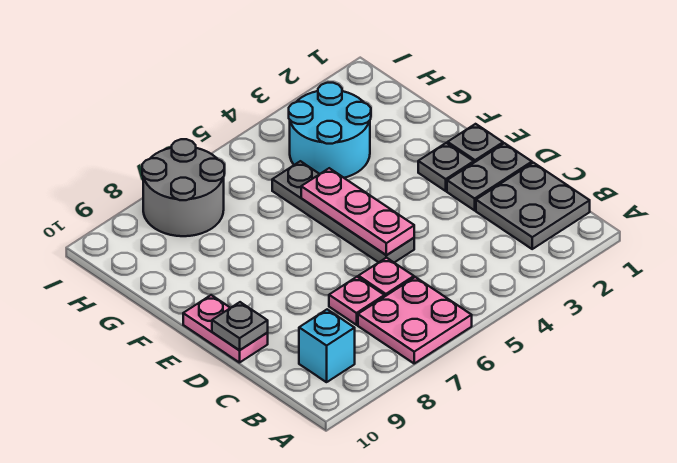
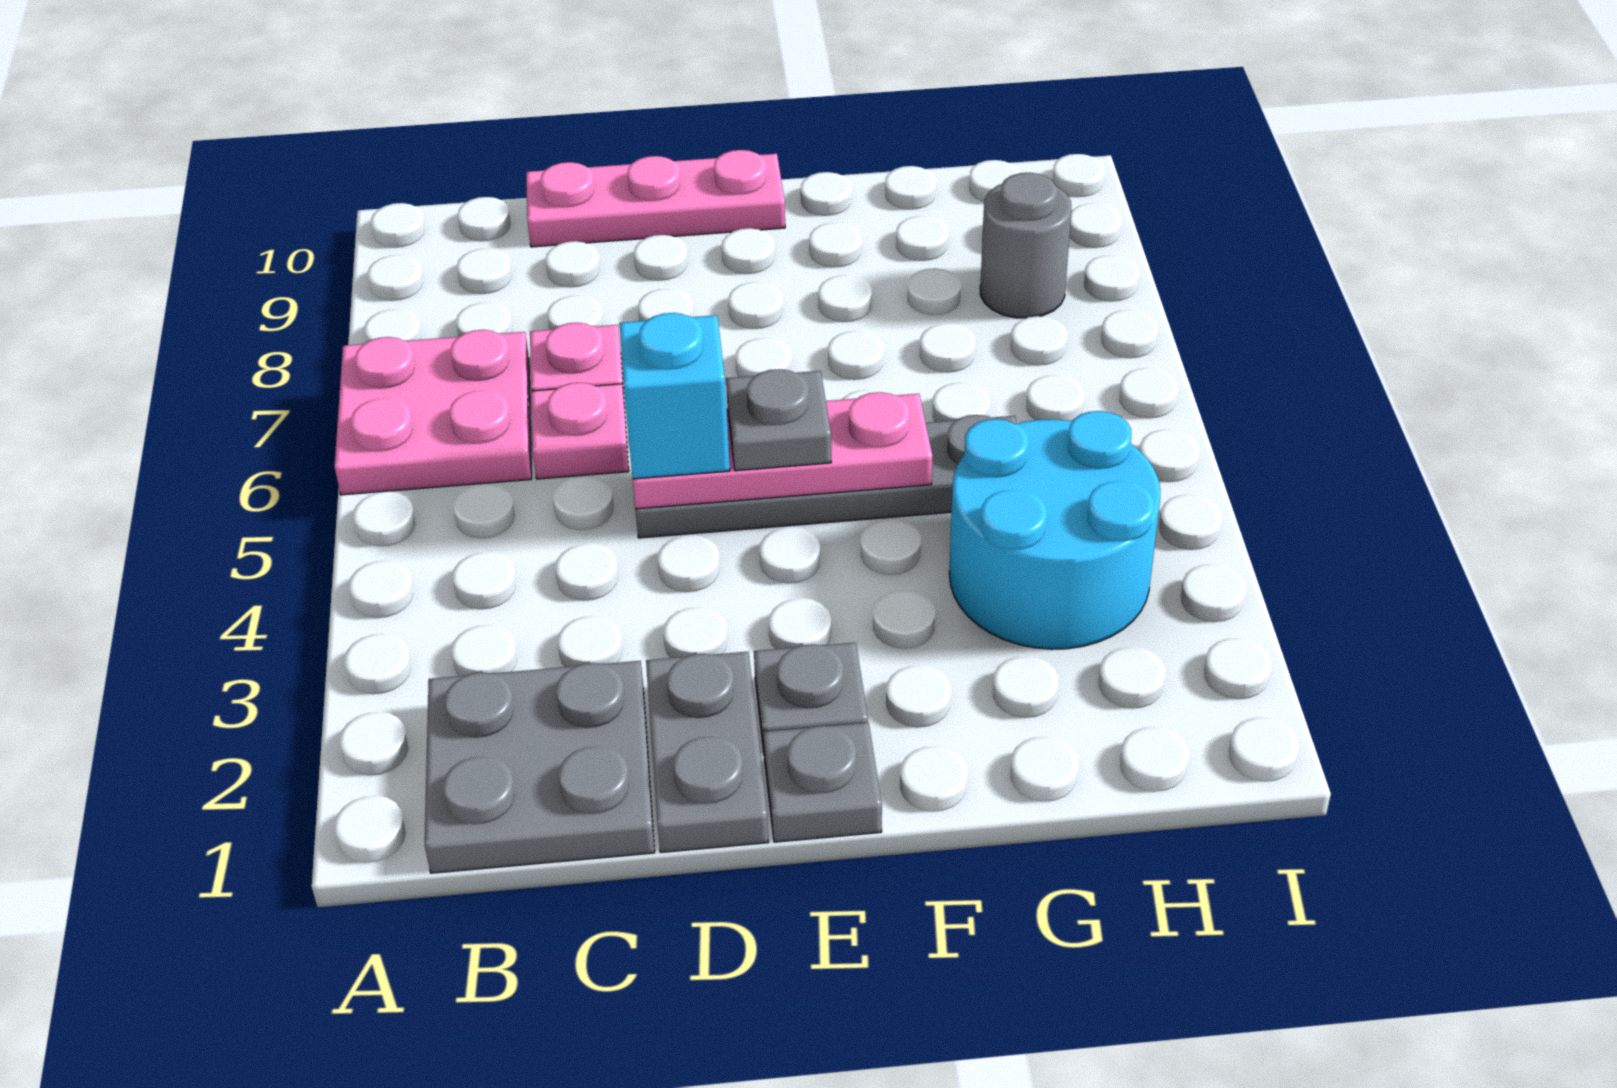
cyan 1x1 brick [299,309,355,382] -> cyan 1x1 brick moved to [620,313,730,479]
pink 1x2 plate [183,295,268,363] -> pink 1x3 plate [526,150,785,247]
grey 1x1 plate [212,302,268,350] -> grey 1x1 plate moved to [726,369,831,471]
grey 2x2 round brick [142,139,224,236] -> grey 1x1 round brick [980,173,1071,318]

